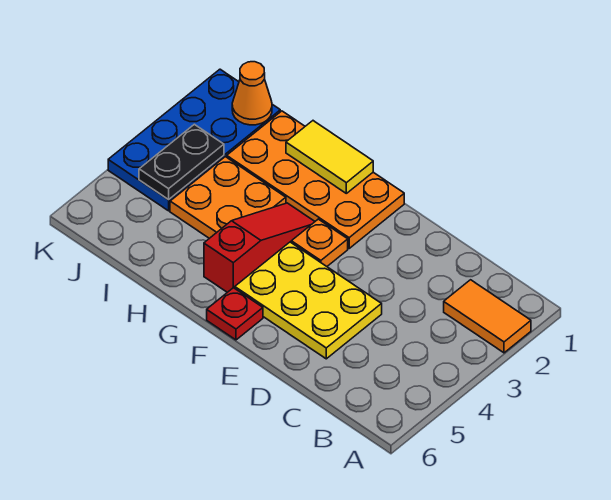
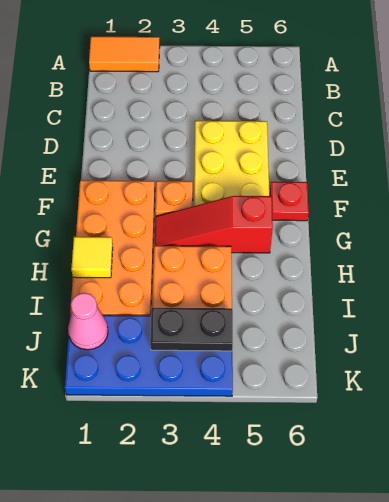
orange 1x2 tile [444,280,531,353] -> orange 1x2 tile turned to [89,37,160,72]
yellow 1x2 tile [286,121,373,193] -> yellow 1x1 tile [71,237,113,278]
orange 1x1 cone [232,62,272,125] -> pink 1x1 cone [68,293,108,350]

